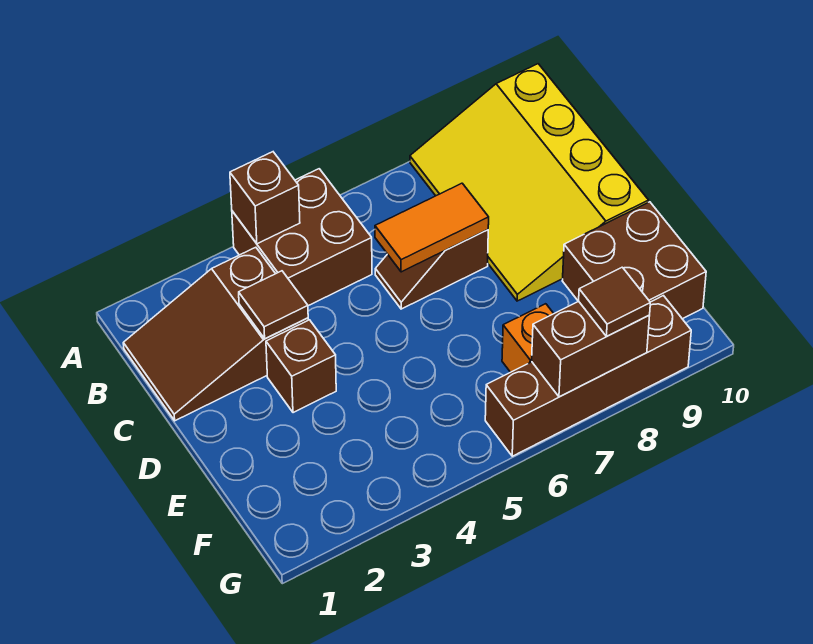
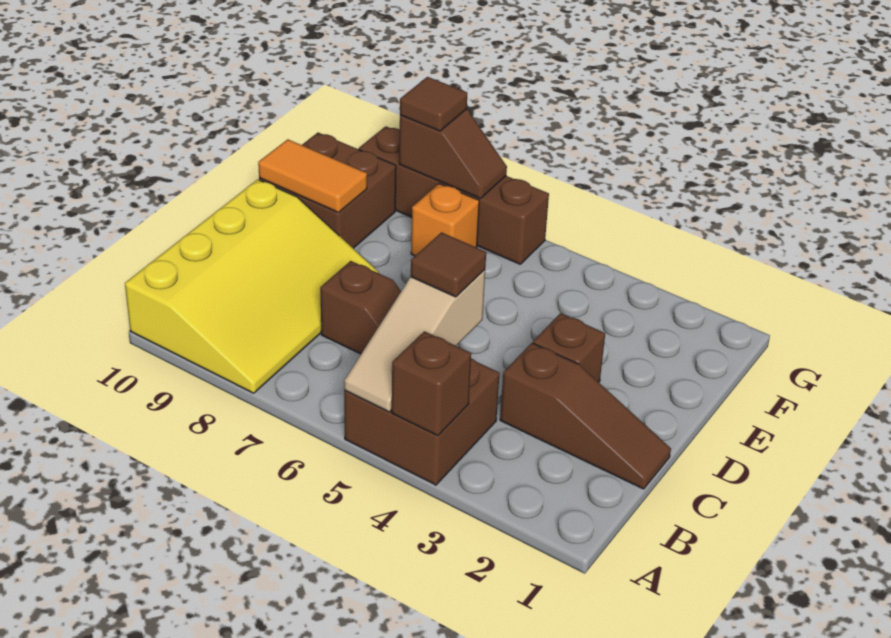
none -> tan 1x3 slope [344,270,485,412]
brown 2x3 slope [123,247,308,421] -> brown 1x3 slope [500,343,671,489]
brown 1x1 tile [239,271,308,339] -> brown 1x1 tile moved to [411,232,486,297]
orange 1x2 tile [375,183,489,272] -> orange 1x2 tile moved to [258,139,367,213]
brown 1x2 brick [532,301,650,397] -> brown 1x2 slope [399,109,507,198]

